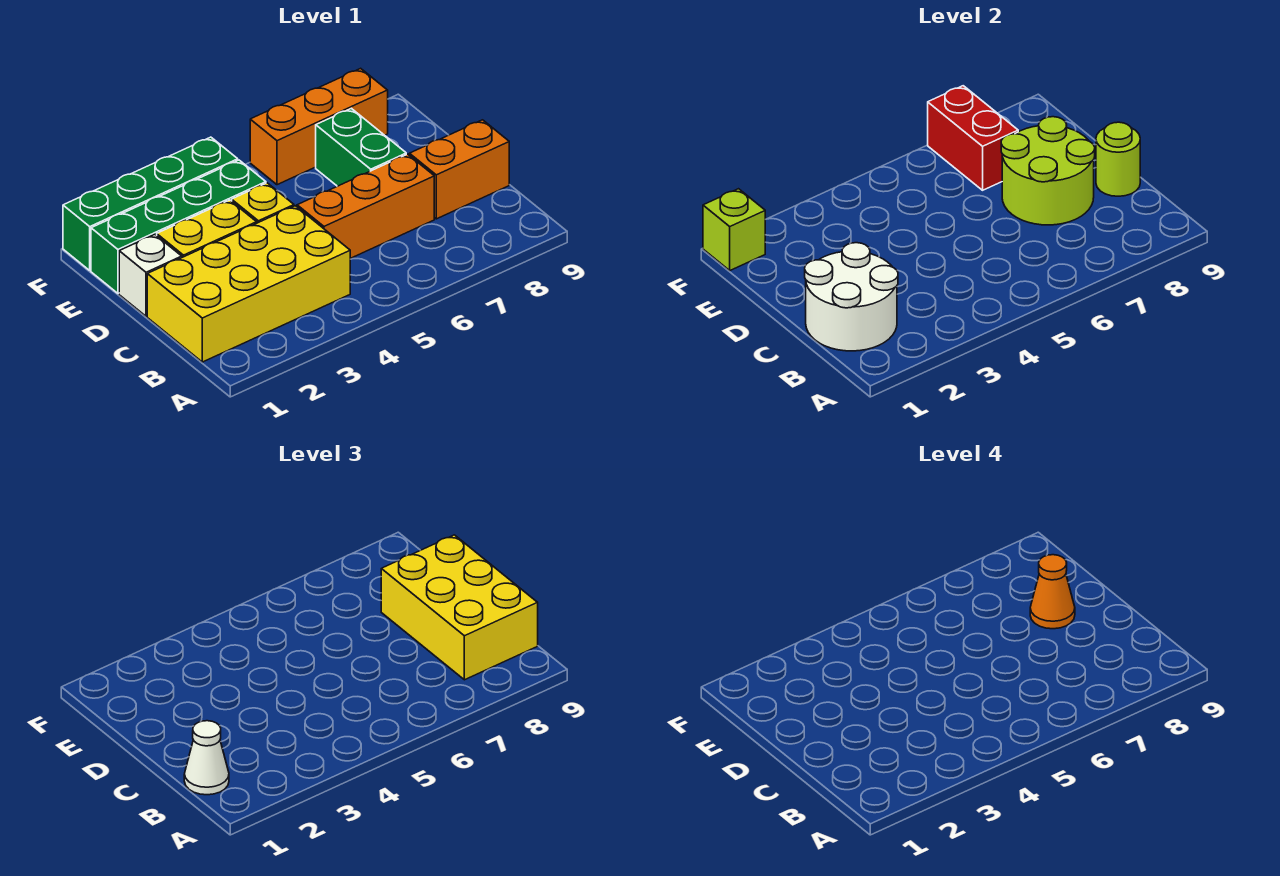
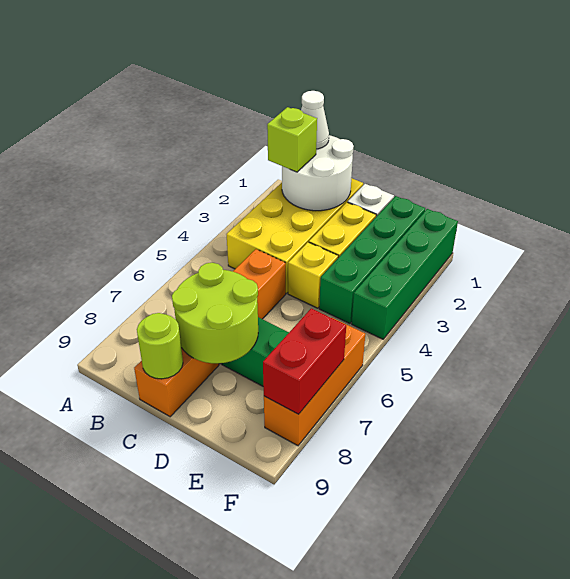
yellow 2x3 brick [381,535,538,680] -> none
orange 1x1 cone [1030,555,1075,629] -> none
red 1x2 brick [928,86,1018,190] -> red 1x2 brick turned to [263,308,346,414]
lime 1x1 brick [703,189,765,270] -> lime 1x1 brick moved to [267,107,317,172]

